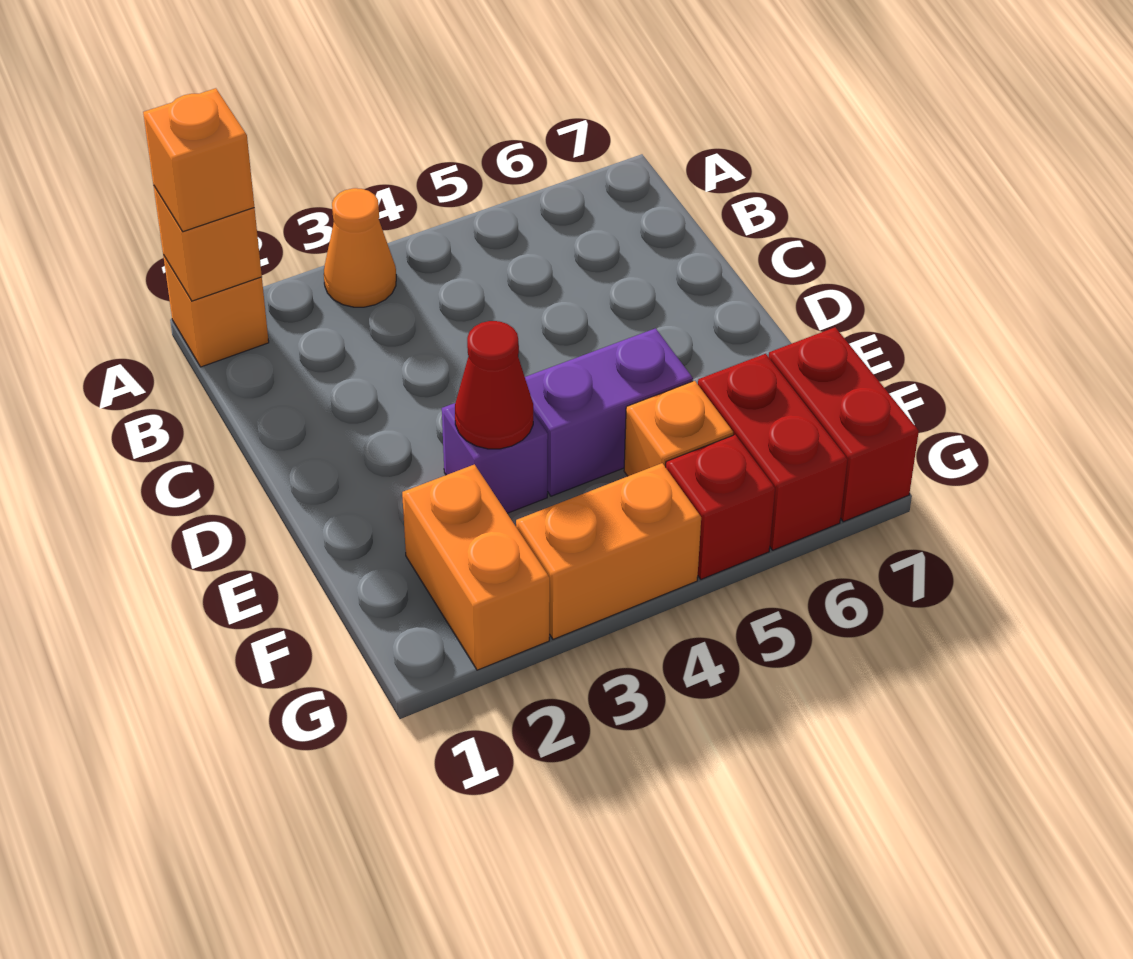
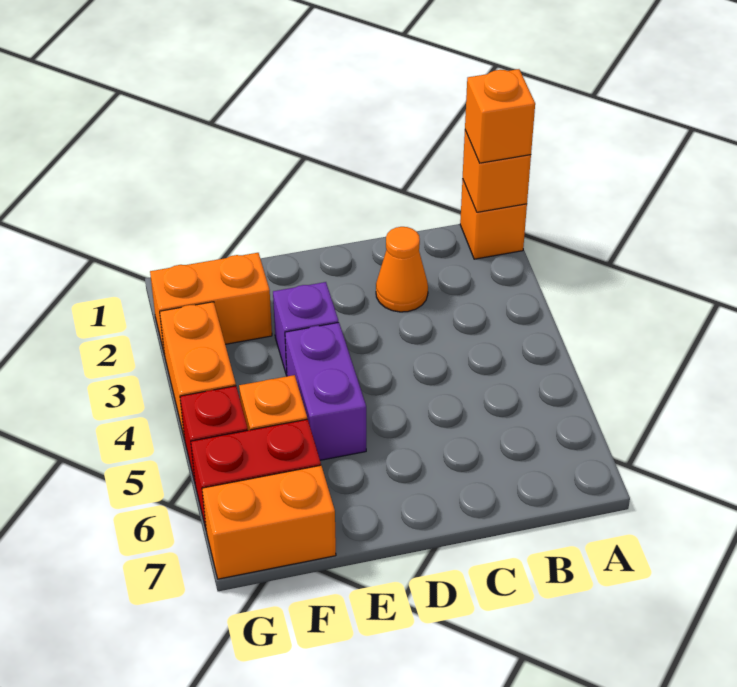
orange 1x1 cone [324,188,396,307] -> orange 1x1 cone moved to [376,227,428,312]
red 1x1 cone [455,321,533,449] -> none
red 1x2 brick [769,327,919,522] -> orange 1x2 brick [202,465,336,579]

